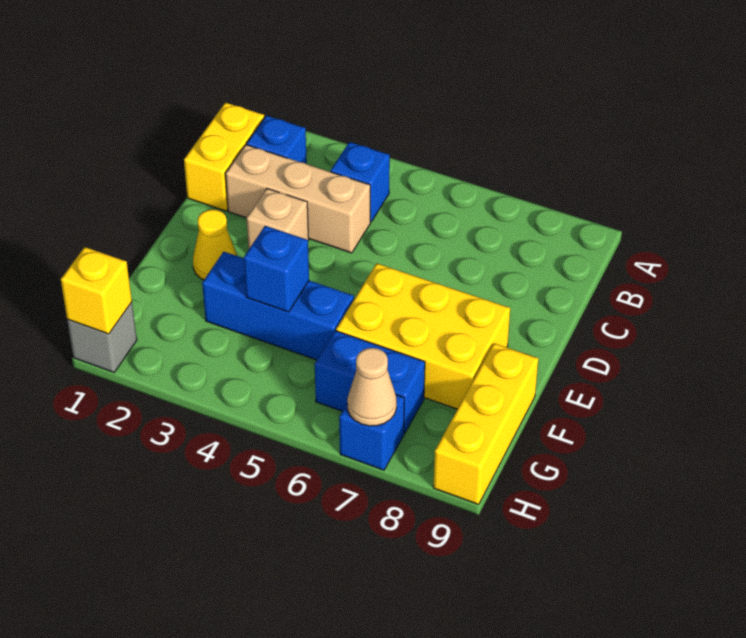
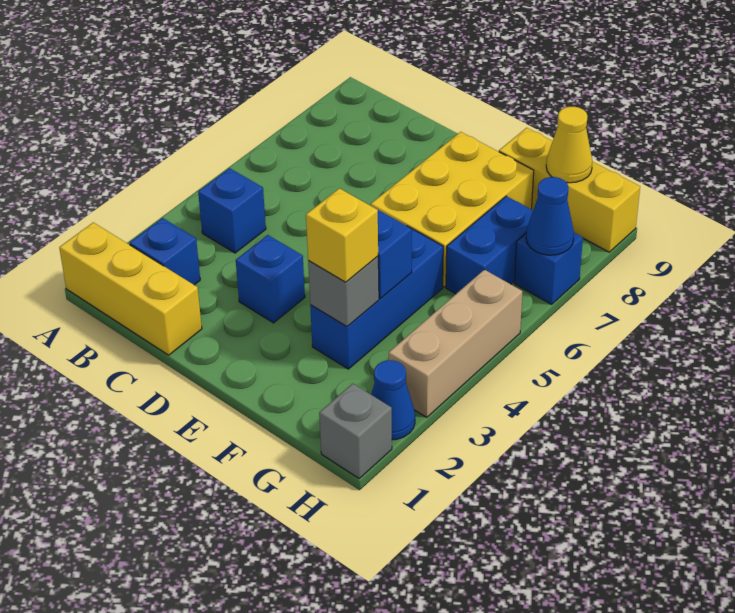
yellow 1x2 brick [184,103,264,211] -> yellow 1x3 brick [59,222,202,355]
tan 1x3 brick [226,145,370,253] -> tan 1x3 brick moved to [389,270,522,417]
tan 1x1 brick [246,189,309,250] -> blue 1x1 brick [236,235,305,323]
yellow 1x1 cone [193,210,237,280] -> yellow 1x1 cone moved to [546,107,593,183]
none -> grey 1x1 brick [308,256,379,326]
yellow 1x1 brick [61,247,132,334] -> yellow 1x1 brick moved to [306,188,378,282]
none -> blue 1x1 cone [371,360,415,440]
tan 1x1 cone [347,348,397,426] -> blue 1x1 cone [526,177,574,255]

